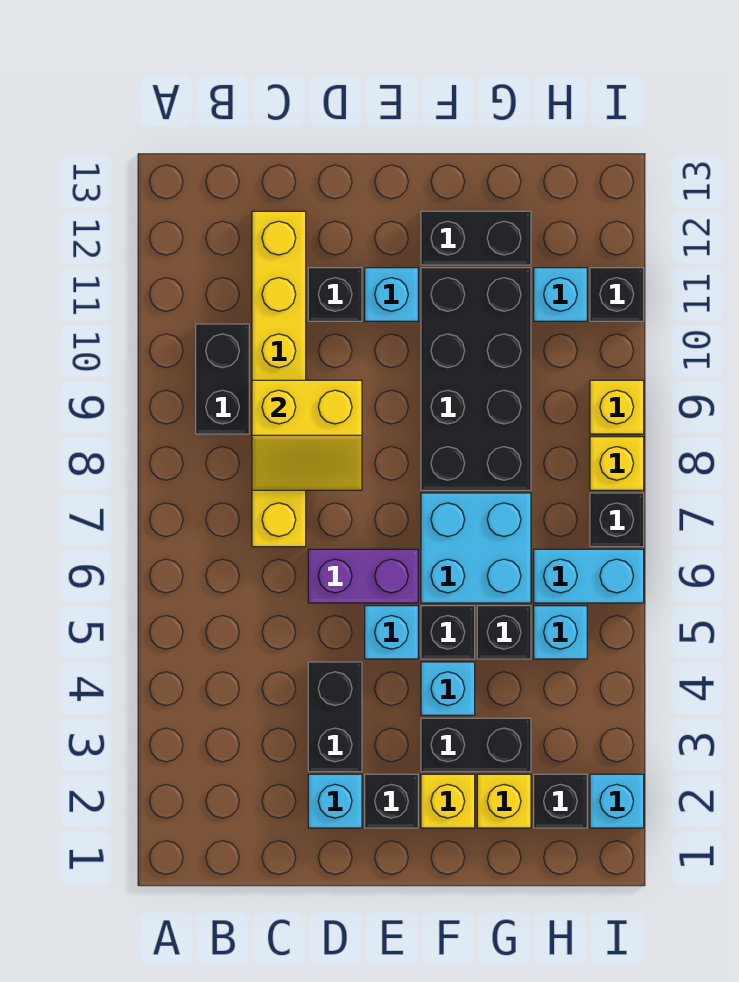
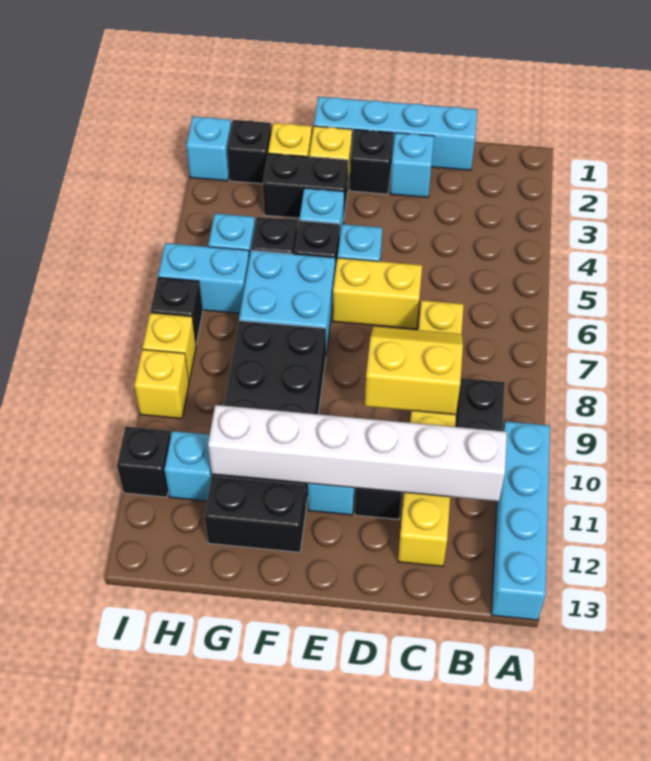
none -> cyan 1x4 brick [491,421,550,620]
none -> white 1x6 brick [208,405,507,501]
none -> cyan 1x4 brick [314,97,477,170]
black 1x2 brick [308,662,362,772] -> none
purple 1x2 brick [308,549,418,603] -> yellow 1x2 brick [333,258,422,329]

